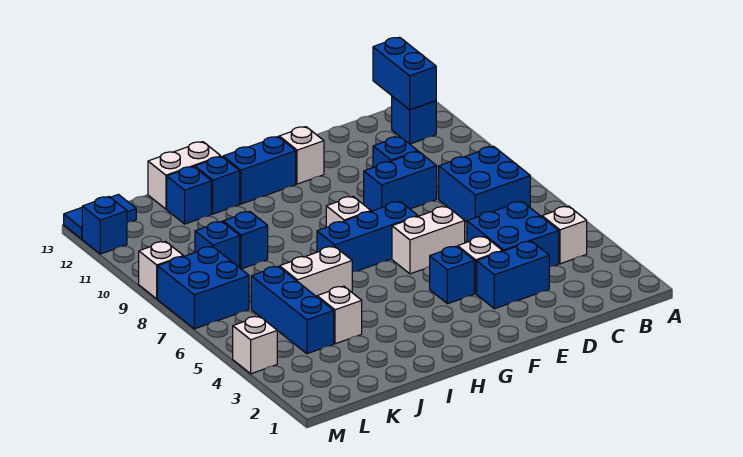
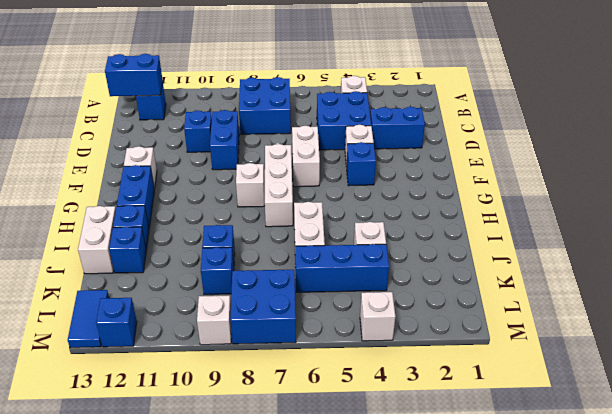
blue 1x2 brick [477,241,549,309] -> blue 1x2 brick turned to [370,107,425,149]
blue 1x3 brick [317,201,418,272] -> white 1x3 brick [264,144,293,227]

